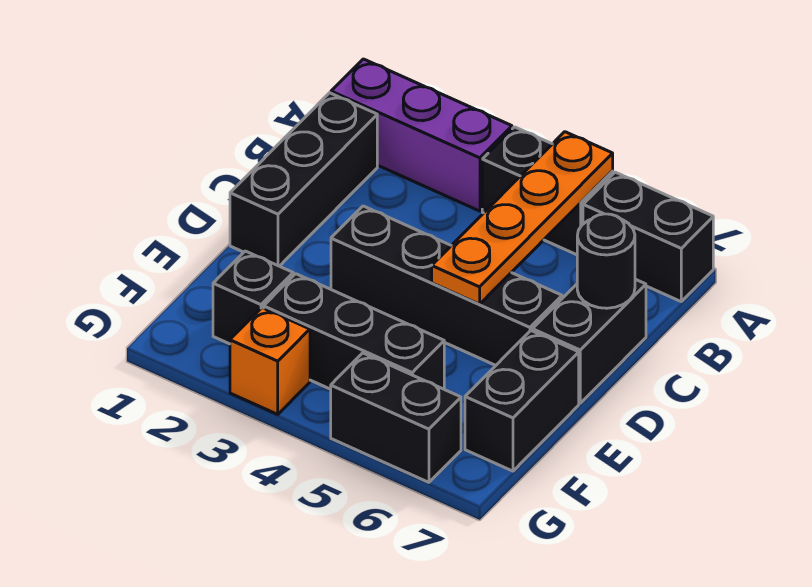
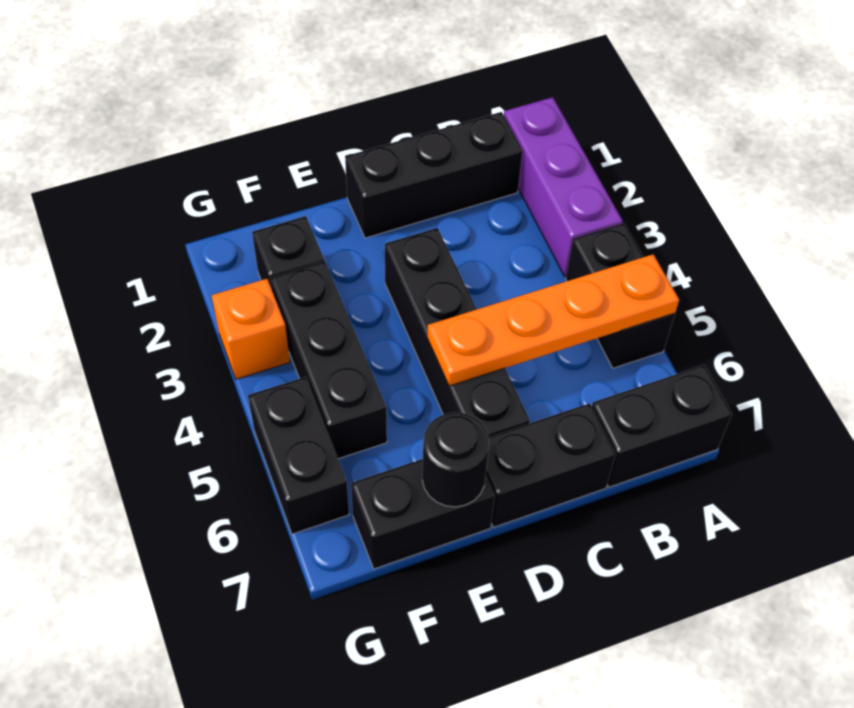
black 1x2 brick [583,172,713,301] -> black 1x2 brick turned to [592,365,732,487]
black 1x1 round brick [577,214,635,308] -> black 1x1 round brick moved to [422,412,489,507]

